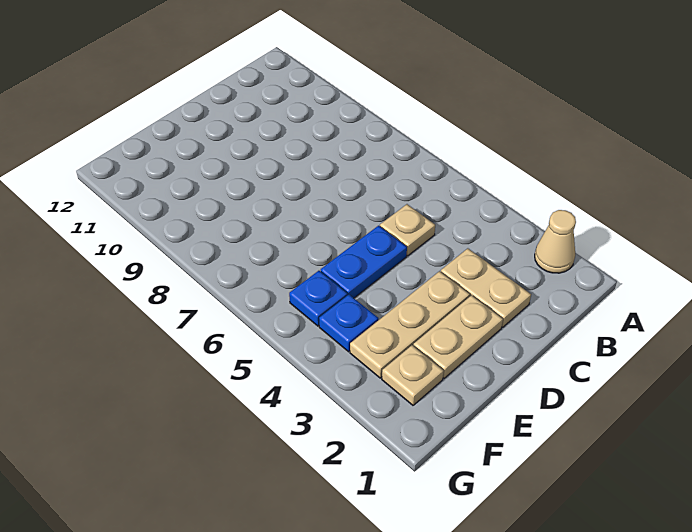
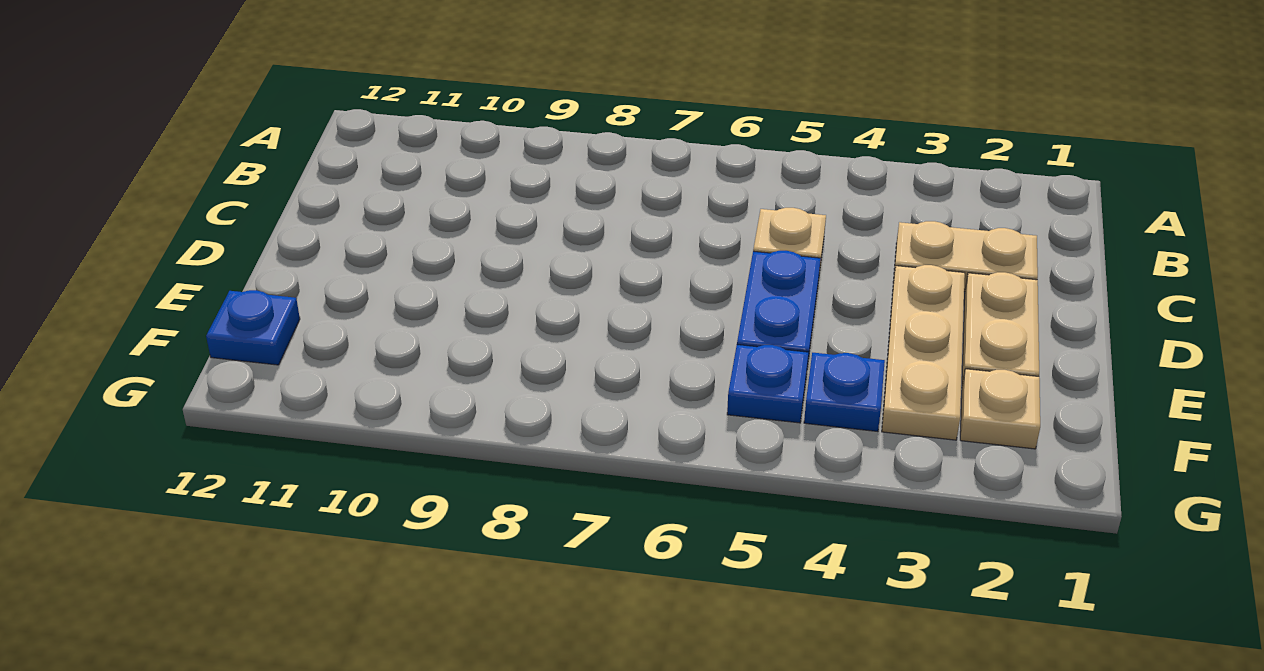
tan 1x1 cone [535,210,576,273] -> none
none -> blue 1x1 plate [206,290,300,365]

